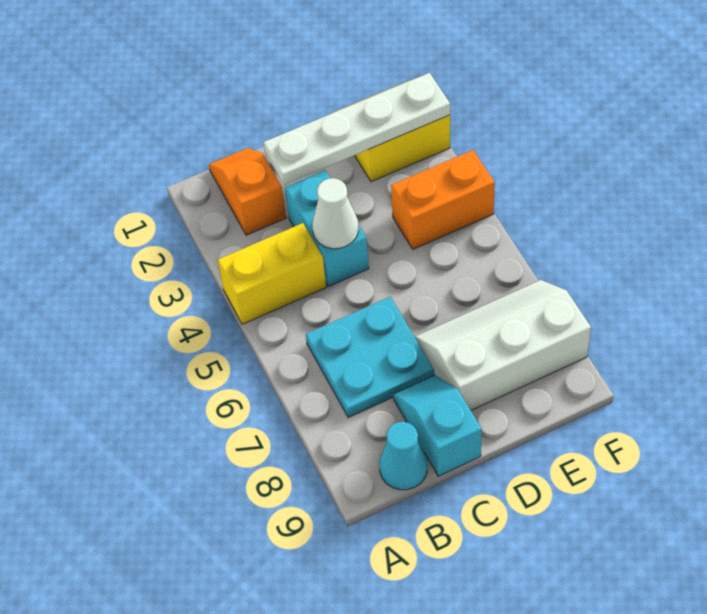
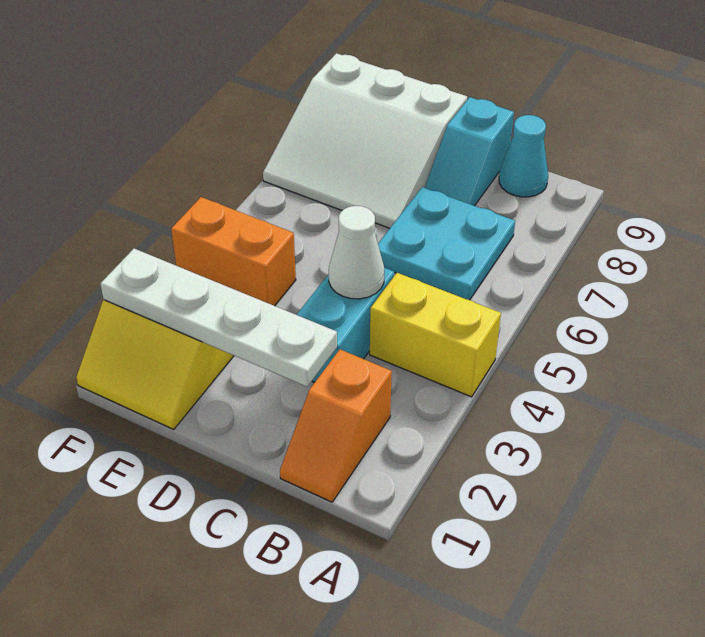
white 2x3 slope [415,280,591,410] -> white 3x3 slope [263,53,467,228]

